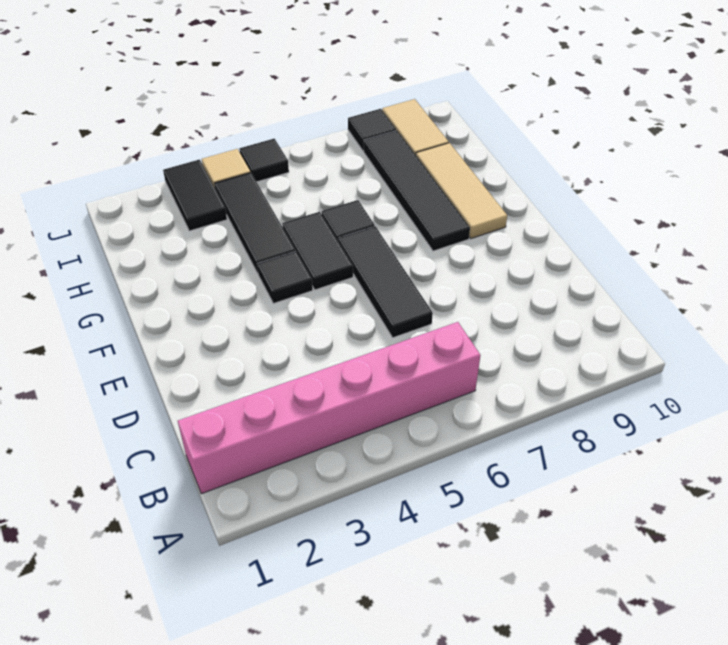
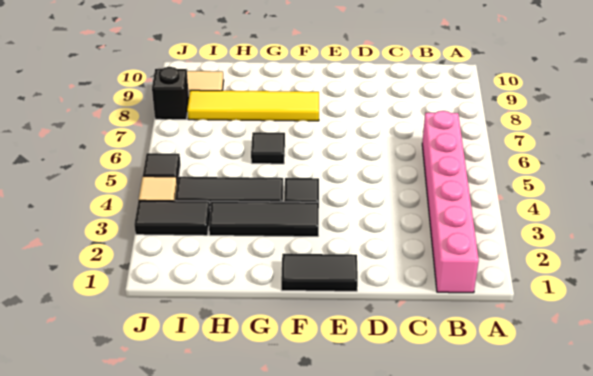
black 1x3 tile [338,226,433,338] -> black 1x3 tile moved to [209,201,319,237]
black 1x2 tile [282,212,353,290] -> black 1x2 tile moved to [281,254,358,291]
black 1x4 tile [364,130,470,251] -> yellow 1x4 tile [187,90,319,121]
tan 1x3 tile [416,143,507,238] -> none
black 1x1 tile [348,109,396,151] -> black 1x1 brick [152,67,189,120]

